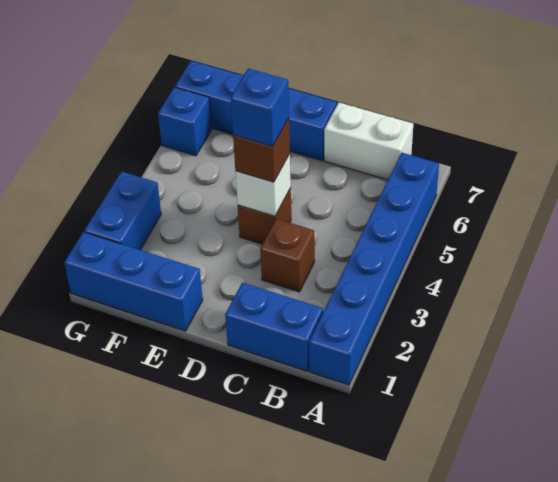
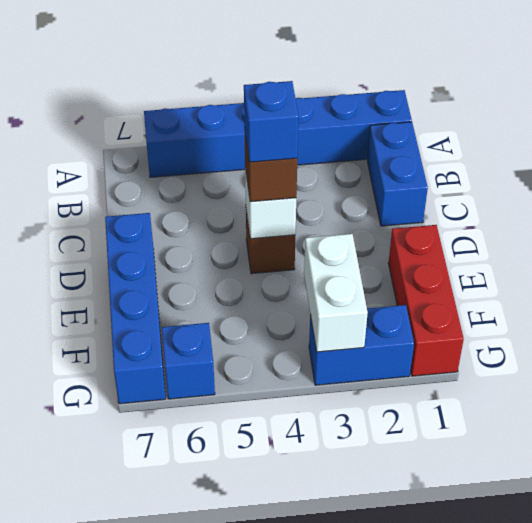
white 1x2 brick [324,103,413,180] -> white 1x2 brick moved to [304,234,368,352]
brown 1x1 brick [260,219,315,292] -> none
blue 1x3 brick [64,232,203,331] -> red 1x3 brick [388,225,464,376]

